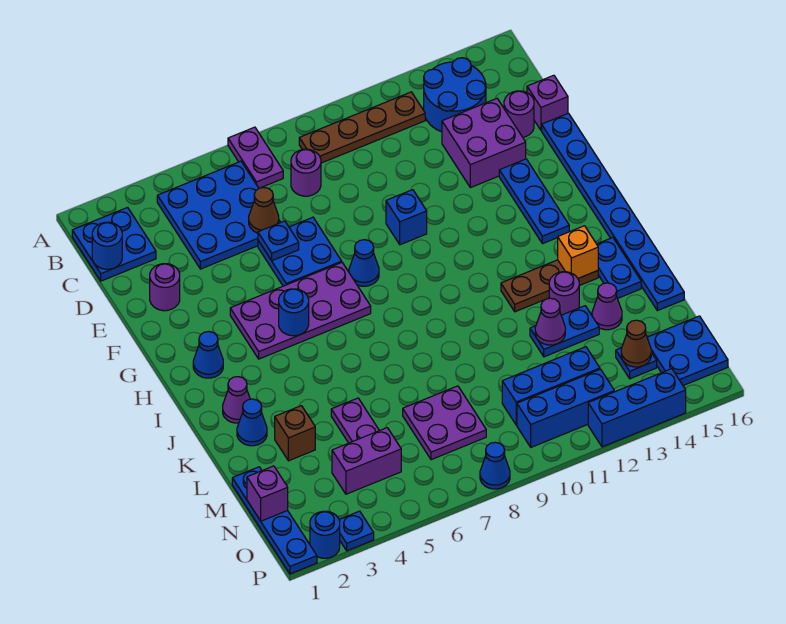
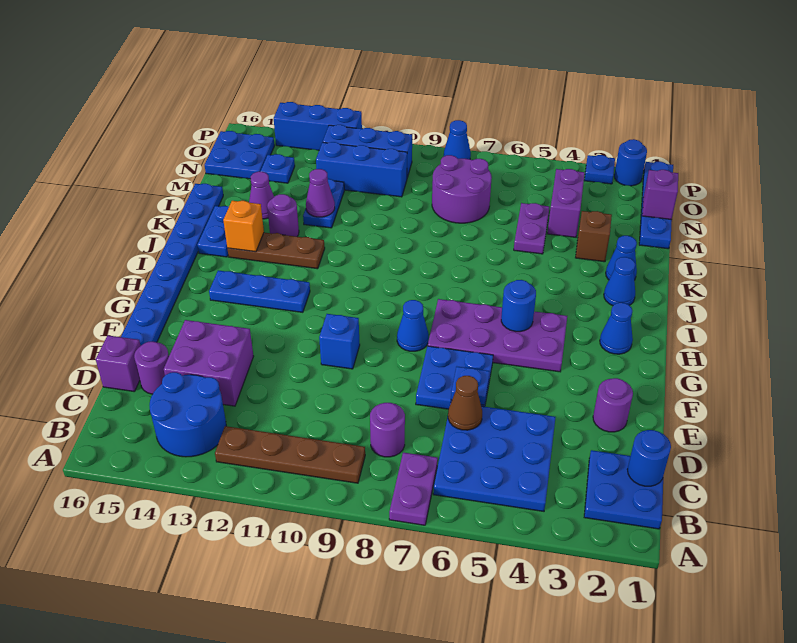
blue 1x3 plate [499,159,569,244] -> blue 1x3 plate turned to [209,270,310,312]
purple 1x1 cone [223,377,250,423] -> blue 1x1 cone [604,257,635,306]
blue 1x2 plate [530,306,599,357] -> blue 1x2 plate turned to [303,179,344,228]
purple 2x2 plate [403,386,486,460] -> purple 2x2 round brick [432,155,492,223]
purple 1x2 brick [332,428,401,494] -> purple 1x2 brick turned to [547,169,585,237]
brown 1x1 cone [621,320,651,367] -> none

